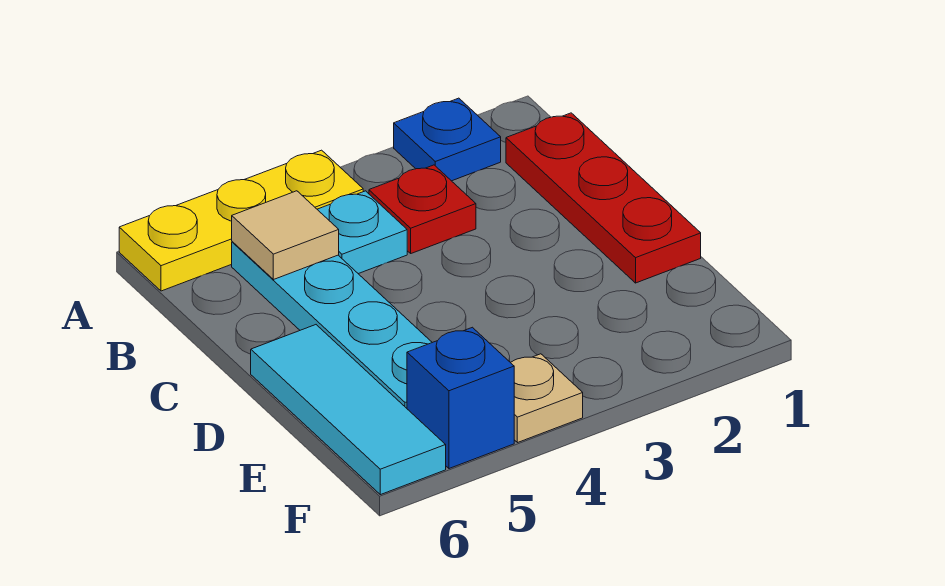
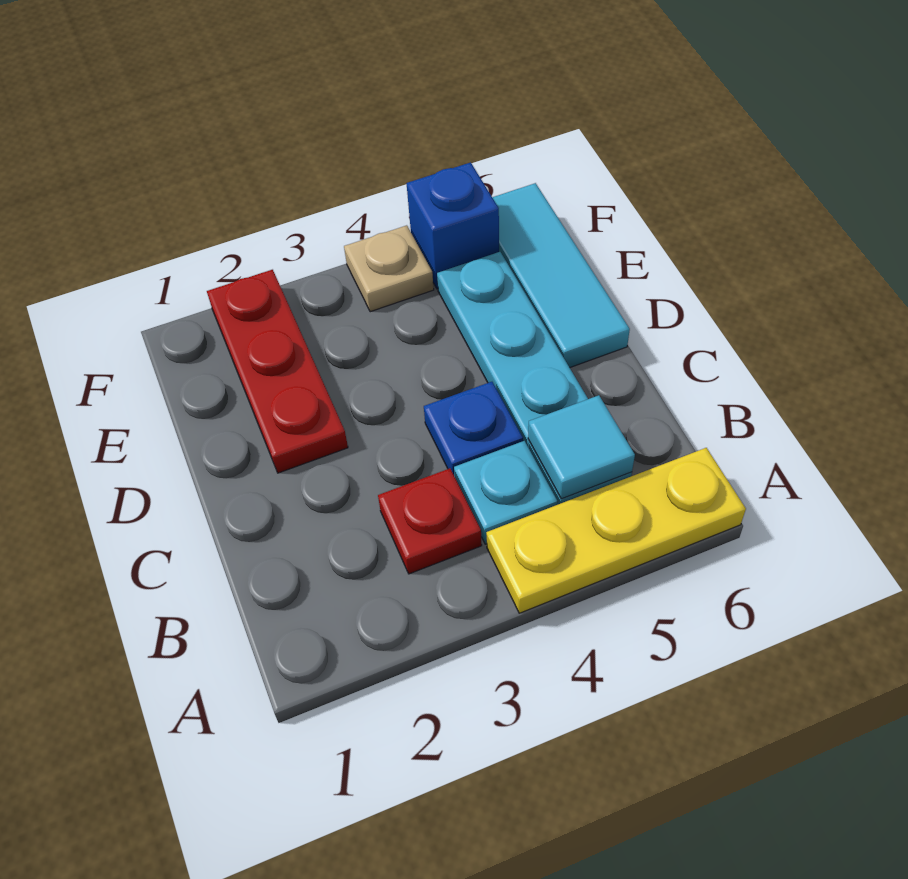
blue 1x1 plate [394,98,501,181] -> blue 1x1 plate moved to [424,382,523,475]
red 1x3 plate [506,113,701,283] -> red 1x3 plate moved to [207,270,348,473]
tan 1x1 tile [232,191,339,280] -> cyan 1x1 tile [528,395,635,499]

